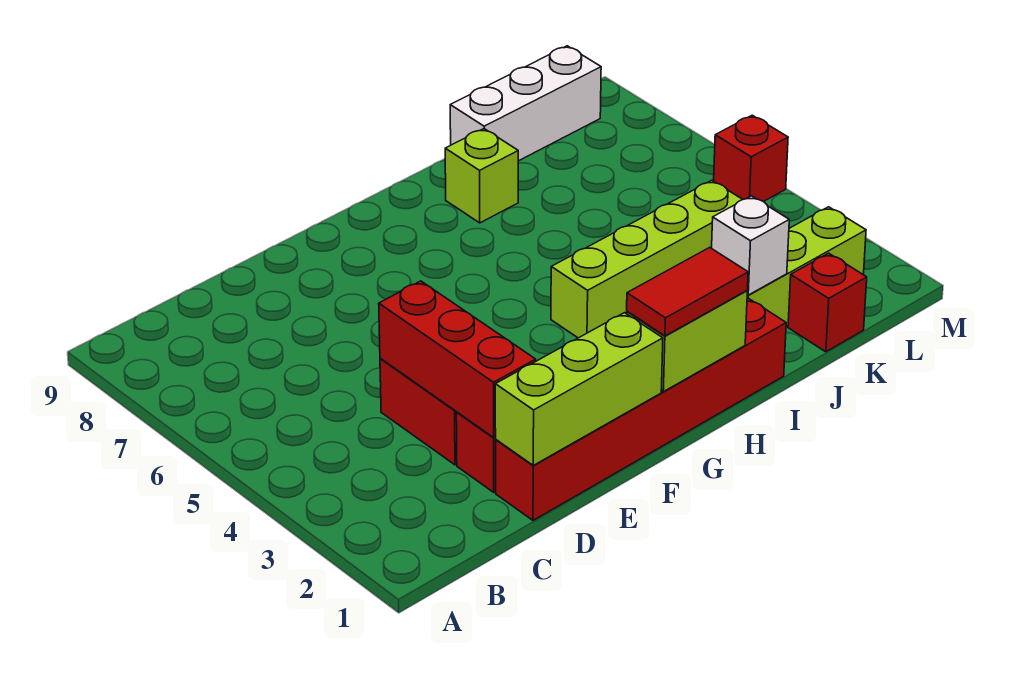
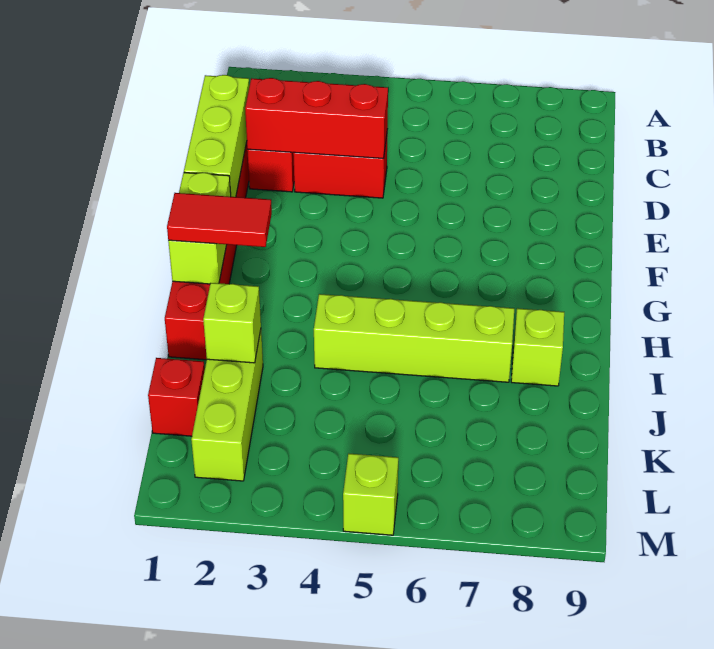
red 1x2 tile [627,247,748,336] -> red 1x2 tile turned to [167,193,272,247]
lime 1x4 brick [551,180,743,338] -> lime 1x4 brick turned to [314,294,514,382]
white 1x1 brick [712,196,789,295] -> lime 1x1 brick [203,283,261,363]
white 1x3 brick [450,46,601,161] -> none
red 1x1 brick [714,115,788,202] -> lime 1x1 brick [343,454,398,535]

